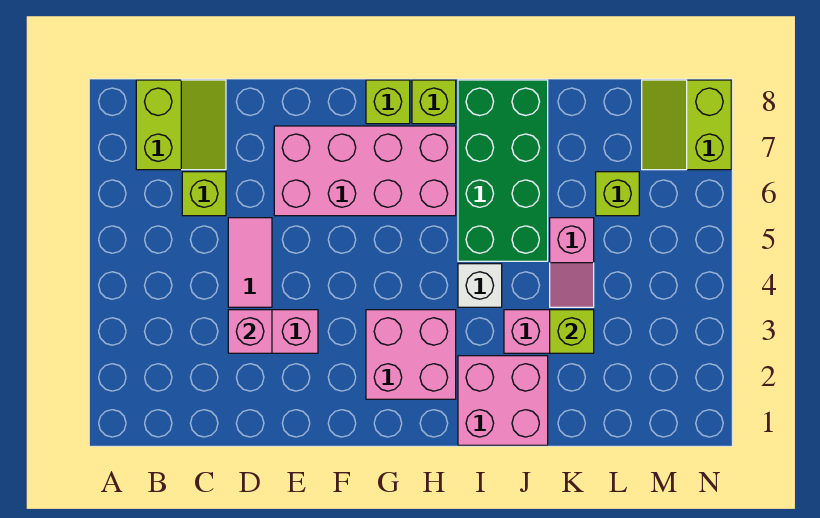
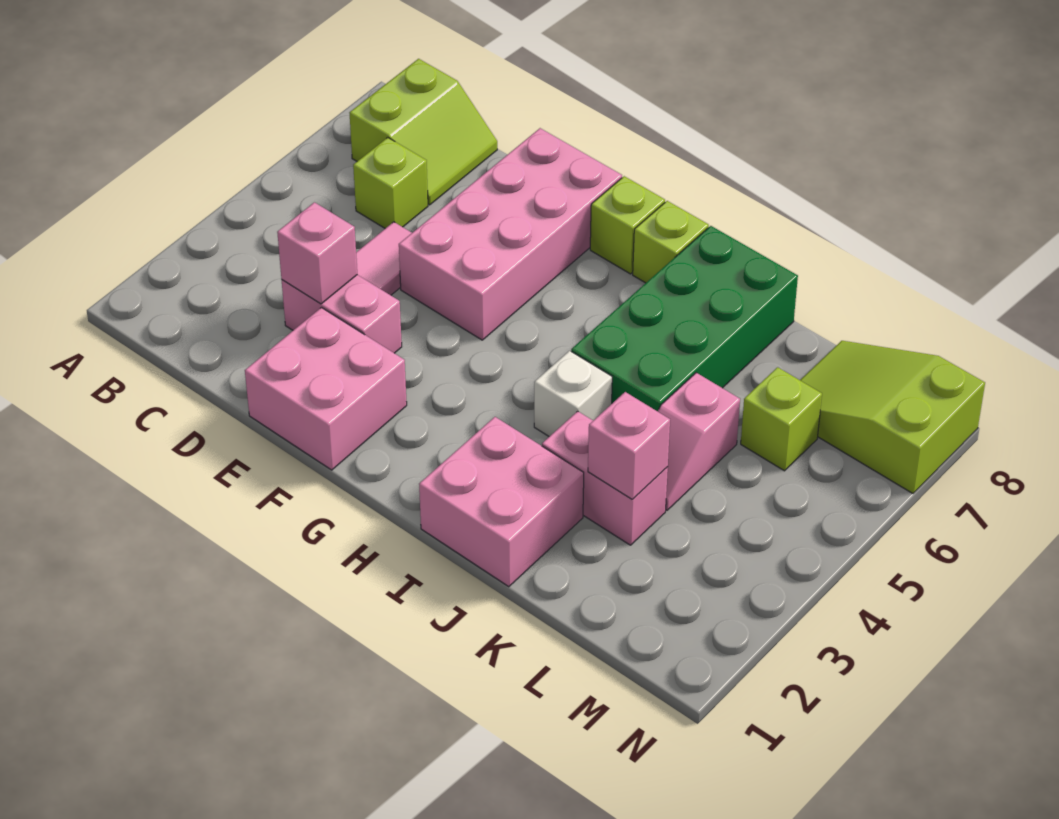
pink 2x4 brick [274,126,456,216] -> pink 2x4 brick turned to [399,128,622,340]
pink 2x2 brick [366,310,456,399] -> pink 2x2 brick moved to [245,308,407,470]
lime 1x1 brick [550,310,594,353] -> pink 1x1 brick [588,392,670,499]
lime 2x2 slope [642,80,731,170] -> lime 2x3 slope [800,341,985,493]

